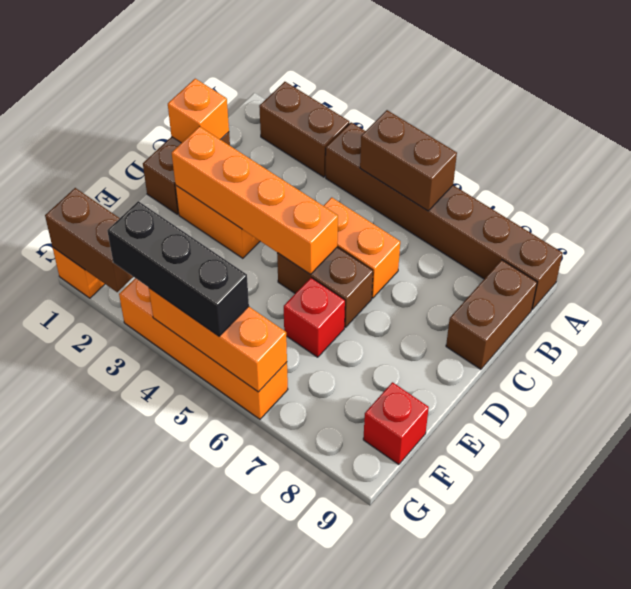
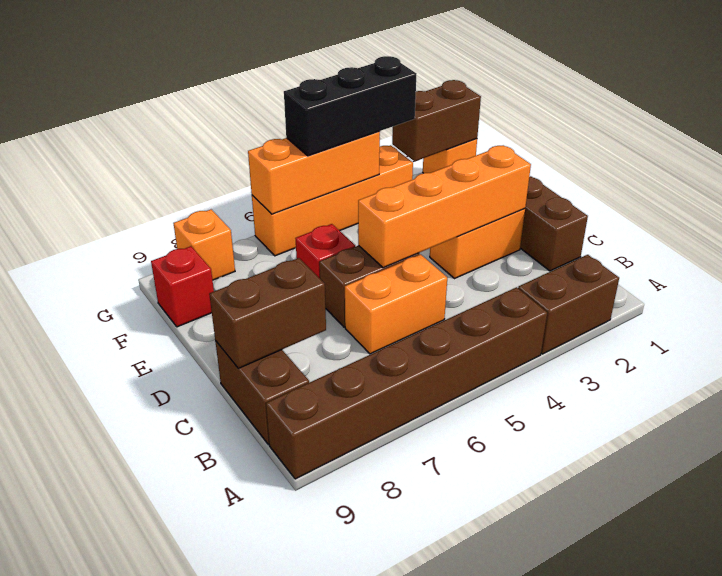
brown 1x2 brick [360,110,457,211] -> brown 1x2 brick moved to [209,258,326,368]
orange 1x1 brick [168,79,229,143] -> orange 1x1 brick moved to [173,209,235,280]

